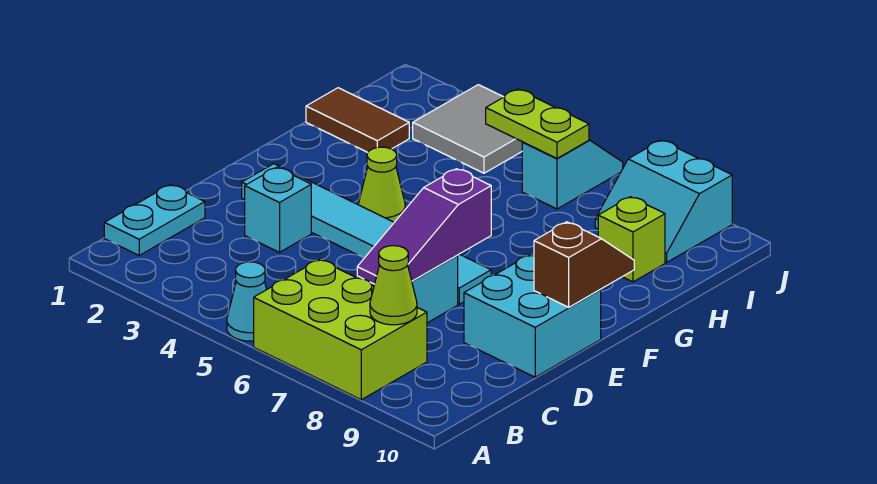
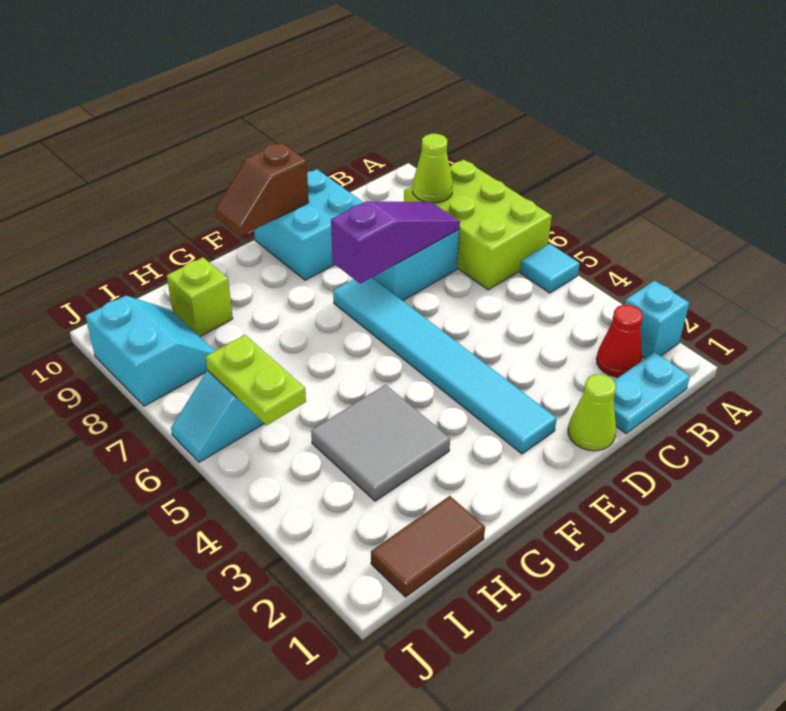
cyan 1x1 cone [227,262,267,341] -> cyan 1x1 tile [520,244,580,293]
none -> red 1x1 cone [596,305,643,377]
cyan 1x1 brick [245,167,311,252] -> cyan 1x1 brick moved to [625,281,689,358]
lime 1x1 cone [358,147,405,222] -> lime 1x1 cone moved to [568,374,616,451]
brown 1x2 tile [306,88,409,152] -> brown 1x2 tile turned to [371,496,485,597]
grey 2x2 tile [413,85,522,173] -> grey 2x2 tile moved to [311,385,450,501]

